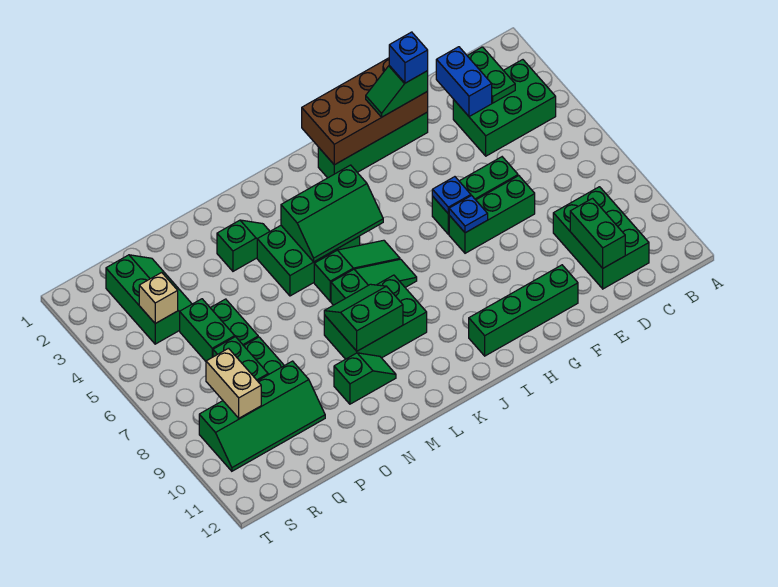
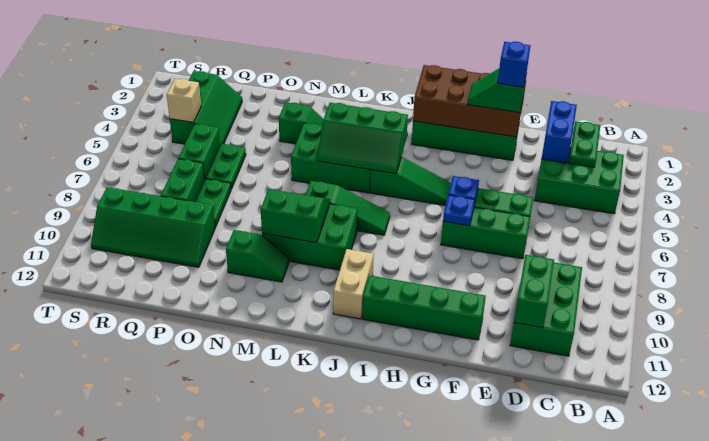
green 1x3 slope [314,240,400,301] -> green 1x3 slope moved to [370,157,451,206]
tan 1x2 brick [206,348,261,418] -> tan 1x2 brick moved to [333,249,374,319]

